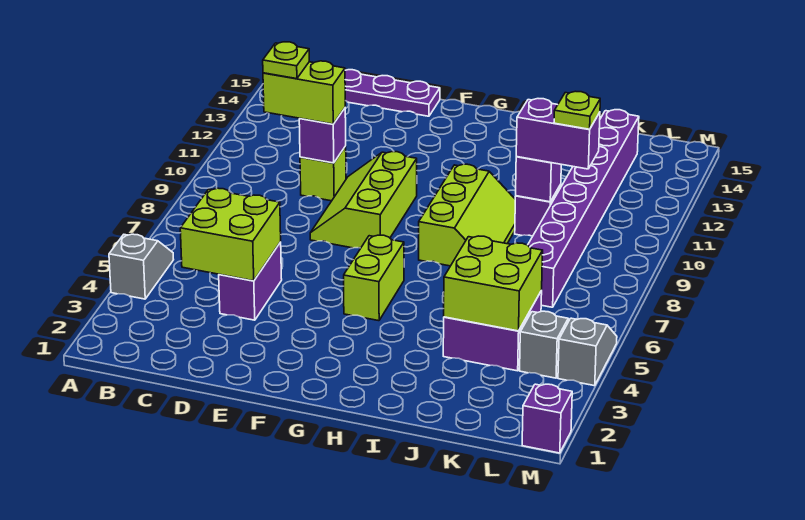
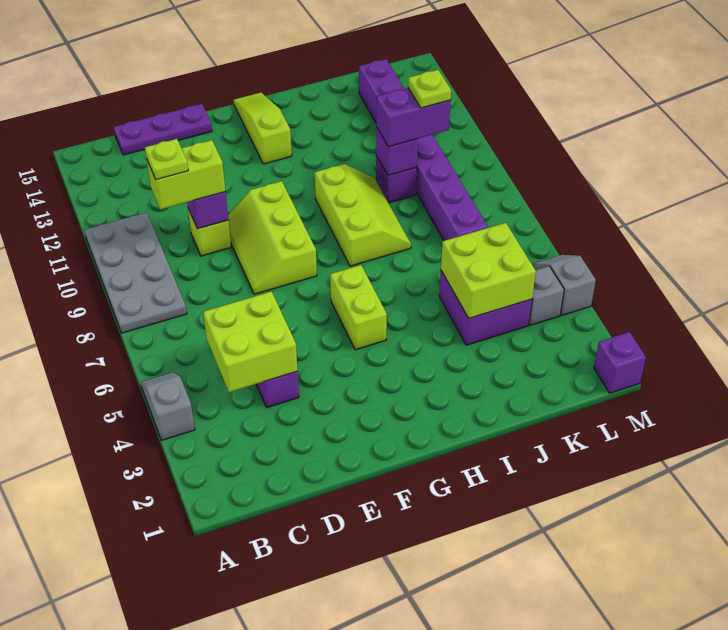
none -> grey 2x4 plate [85,212,187,333]
none -> lime 1x3 slope [233,93,292,164]

